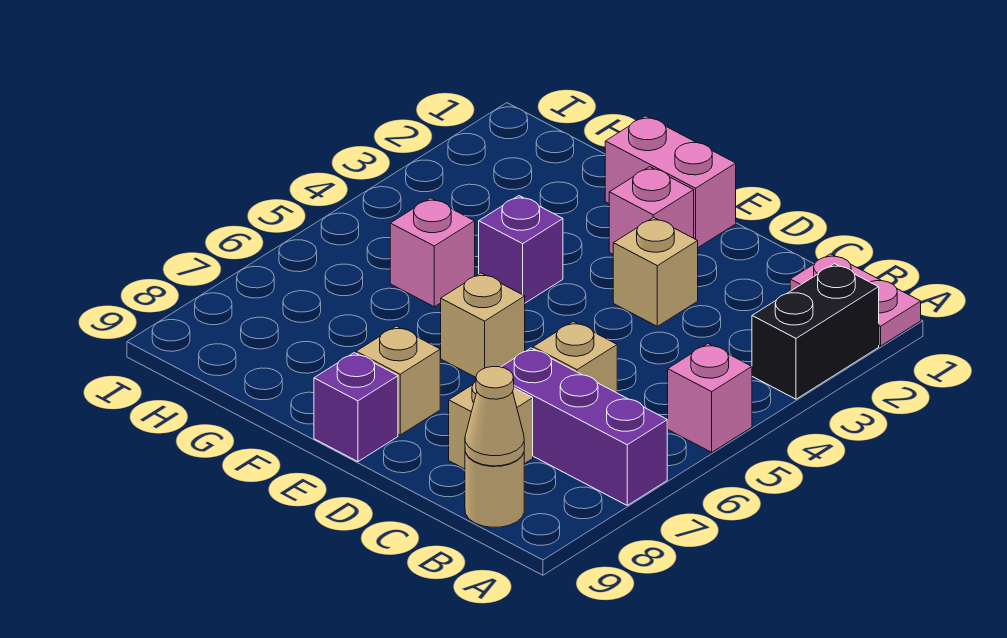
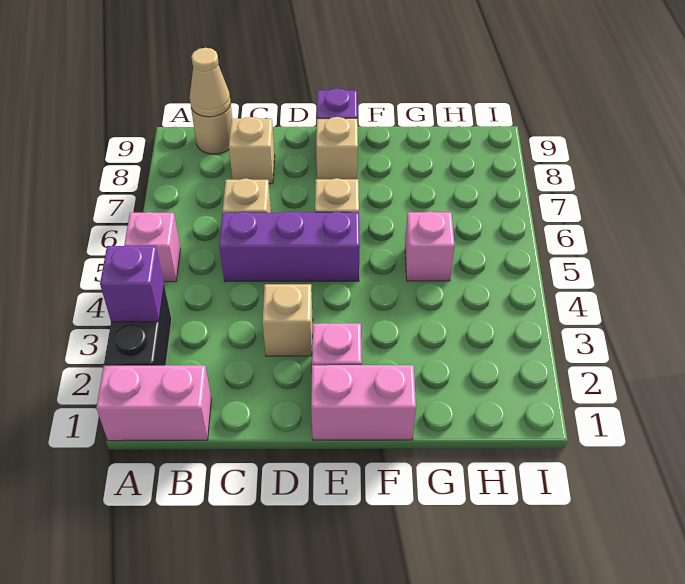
pink 1x2 plate [790,254,921,346] -> pink 1x2 brick [96,365,211,441]
purple 1x3 brick [502,348,667,505] -> purple 1x3 brick moved to [219,212,360,282]
purple 1x1 brick [479,196,563,303] -> purple 1x1 brick moved to [100,246,164,322]

